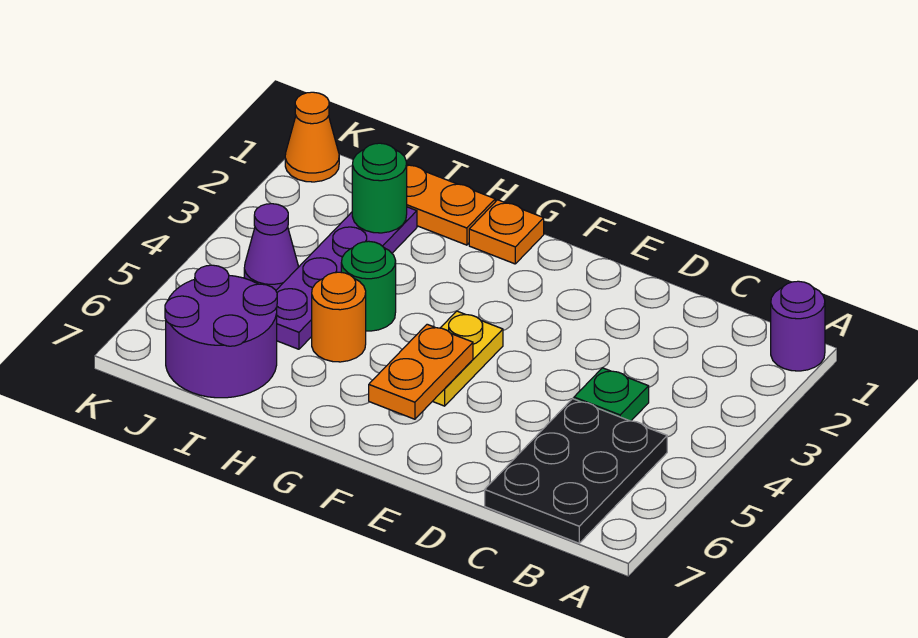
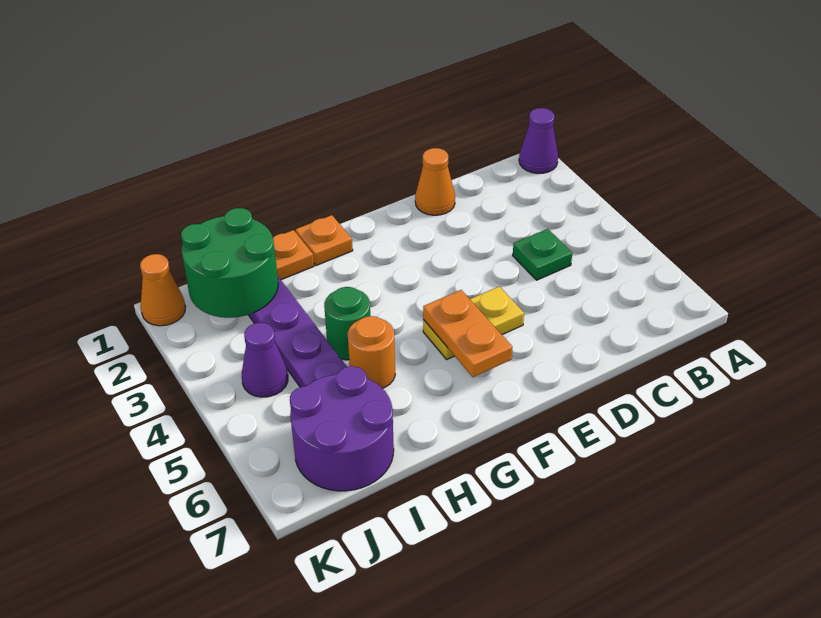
purple 1x1 round brick [771,281,825,371] -> purple 1x1 cone [519,108,558,173]
black 2x3 plate [485,399,667,543] -> none
none -> orange 1x1 cone [415,148,455,215]
yellow 1x2 plate [433,311,503,406] -> yellow 1x2 plate turned to [423,286,524,359]
green 1x1 round brick [352,143,407,233] -> green 2x2 round brick [181,208,278,318]

